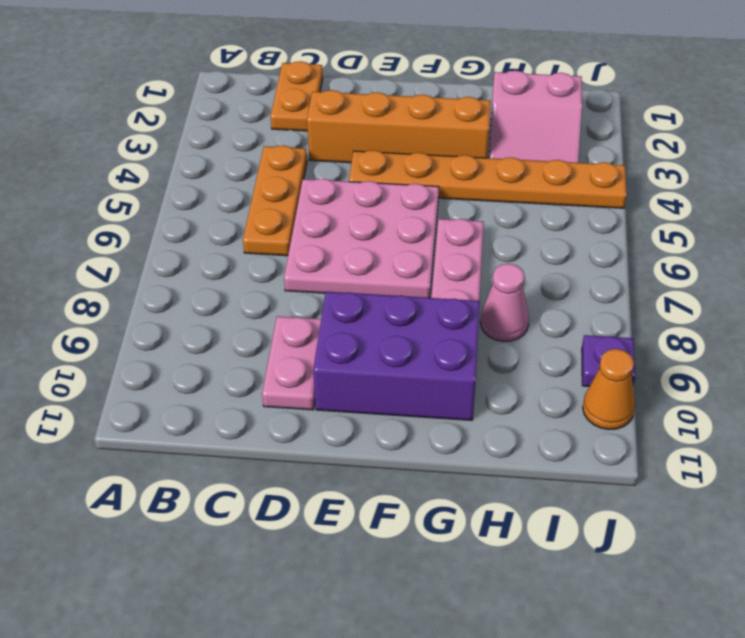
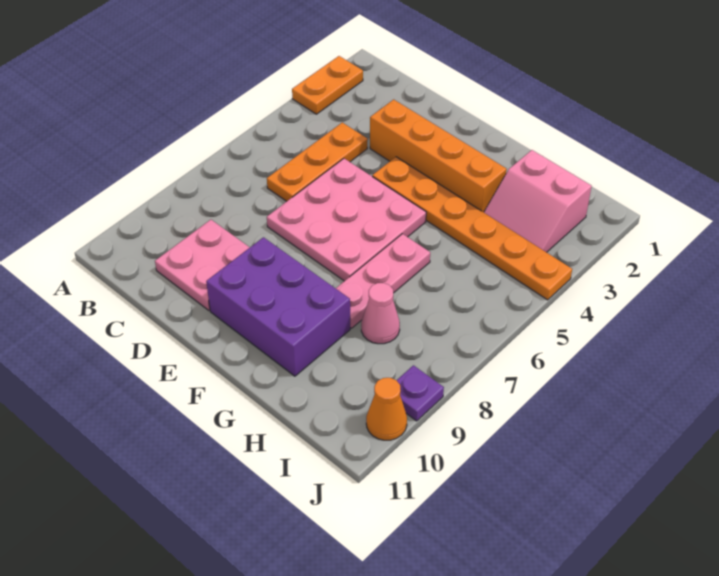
orange 1x2 plate [271,61,323,131] -> orange 1x2 plate moved to [292,56,363,114]
pink 1x2 plate [262,316,321,410] -> pink 2x2 plate [155,220,250,311]

